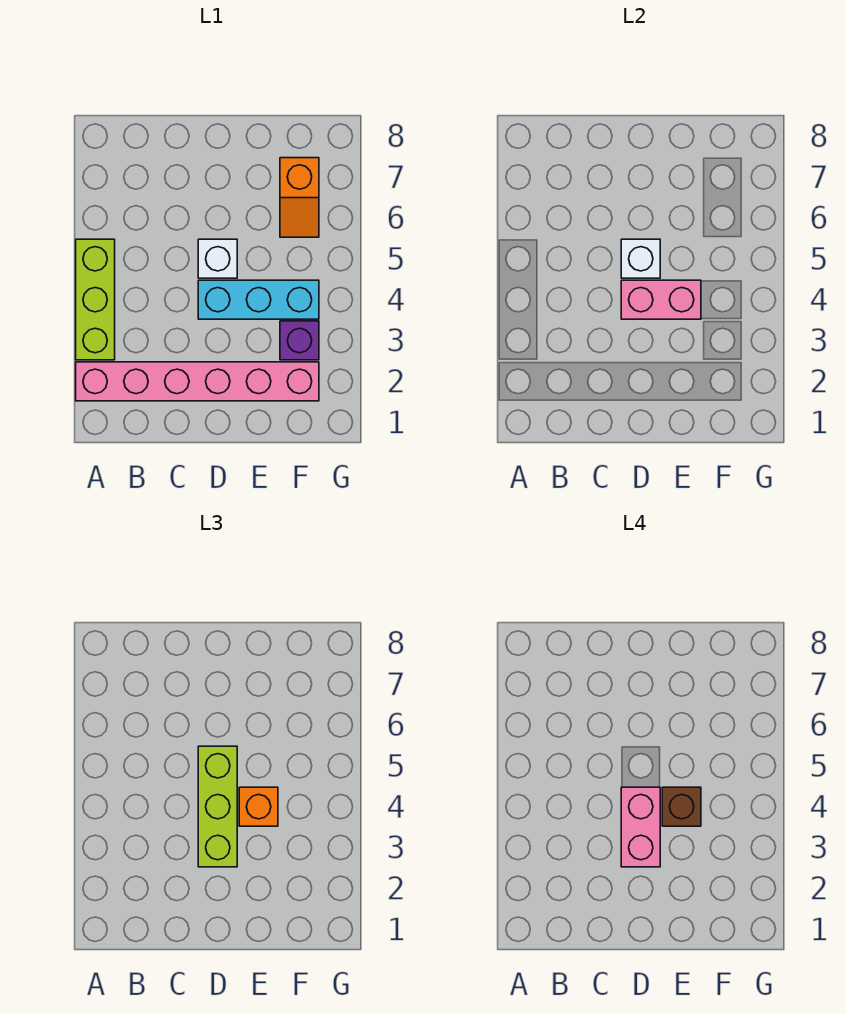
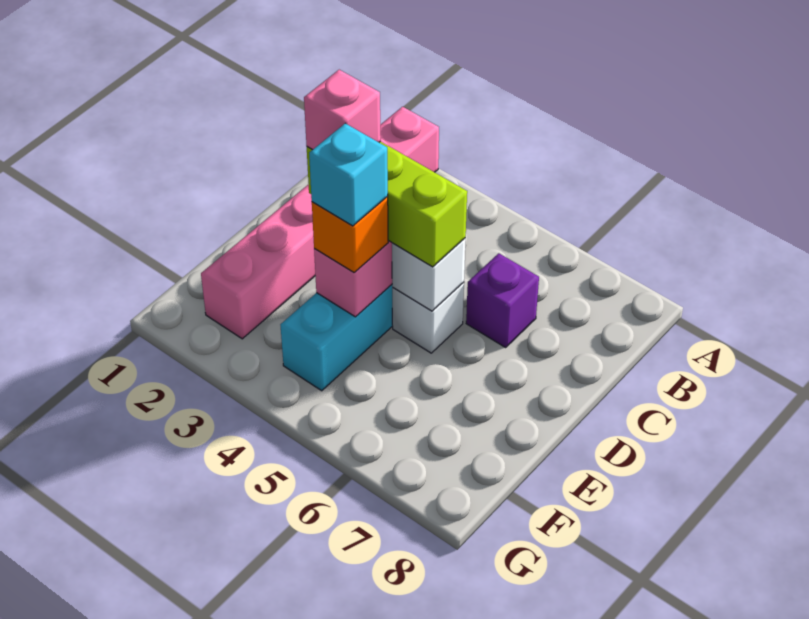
lime 1x3 brick [76,239,115,360] -> none
pink 1x2 brick [621,787,660,867] -> pink 1x1 brick [304,70,381,150]
brown 1x1 brick [662,787,701,826] -> cyan 1x1 brick [309,123,388,226]
purple 1x1 brick [280,321,319,360] -> purple 1x1 brick moved to [466,253,539,347]
orange 1x2 slope [280,158,319,237] -> none

